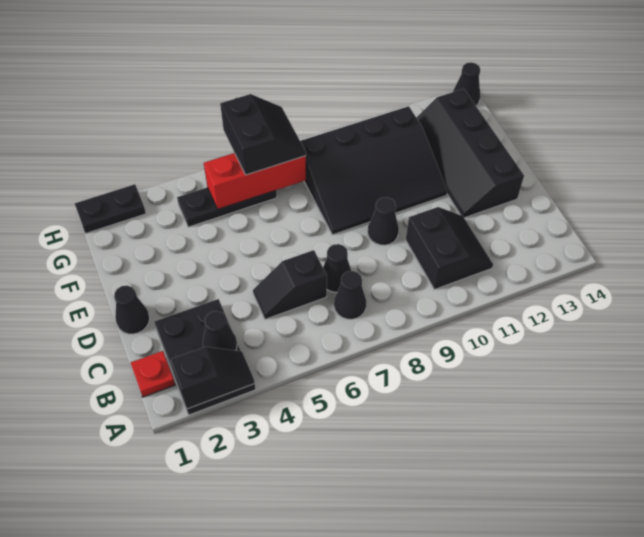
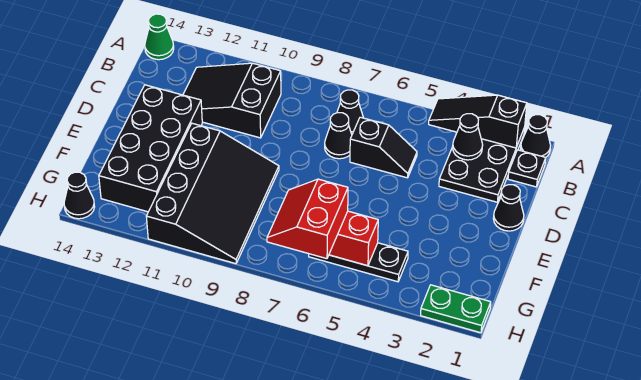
black 1x2 slope [170,347,255,409] -> black 1x3 slope [429,95,527,148]
none -> green 1x1 cone [145,14,174,60]
red 1x1 plate [131,351,175,397] -> black 1x1 plate [508,150,546,187]
black 2x2 slope [406,207,493,290] -> black 2x3 slope [183,63,281,138]
black 1x1 cone [368,197,399,245] -> black 1x1 cone moved to [521,115,551,157]
black 2x4 slope [416,89,524,218] -> black 2x4 brick [99,85,202,212]
black 3x4 slope [300,106,447,235] -> black 3x4 slope turned to [146,123,279,264]
black 2x2 slope [220,94,306,175] -> red 2x2 slope [267,179,348,259]
black 1x2 plate [75,184,146,234] -> green 1x2 plate [421,285,491,333]

